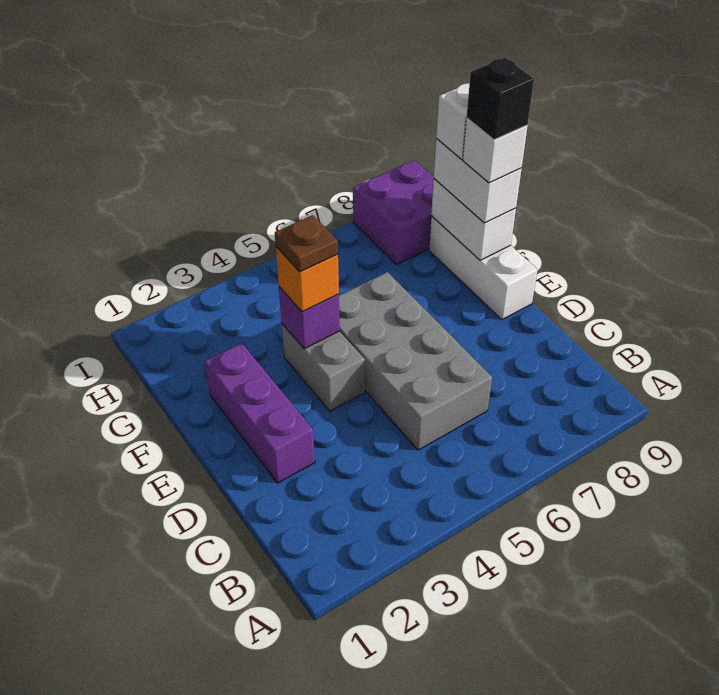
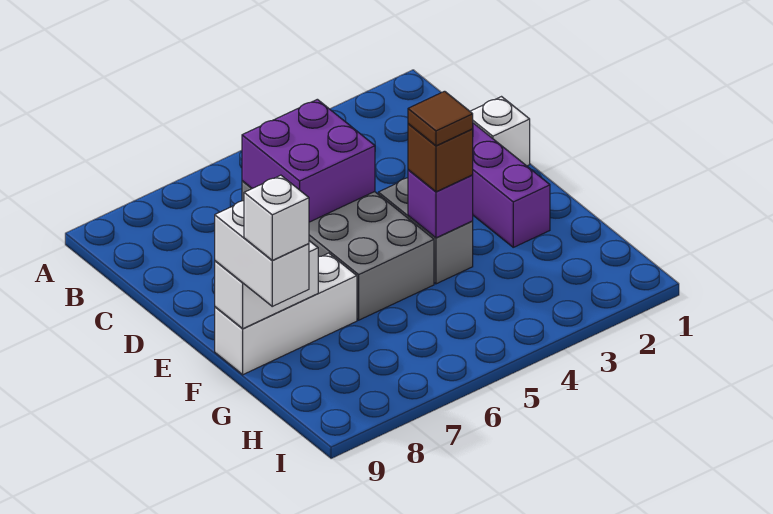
white 1x3 brick [429,216,538,320] -> white 1x3 brick turned to [215,253,357,375]
orange 1x1 brick [276,247,339,312] -> brown 1x1 brick [408,124,473,192]
brown 1x1 plate [275,215,338,272] -> brown 1x1 tile [408,91,473,146]
white 1x2 brick [431,179,516,260] -> white 1x2 brick turned to [215,241,318,329]
white 1x1 brick [463,118,528,183] -> white 1x1 brick moved to [470,97,530,166]
black 1x1 brick [467,57,534,140] -> none
purple 2x2 brick [353,160,434,265] -> purple 2x2 brick moved to [242,99,375,222]

